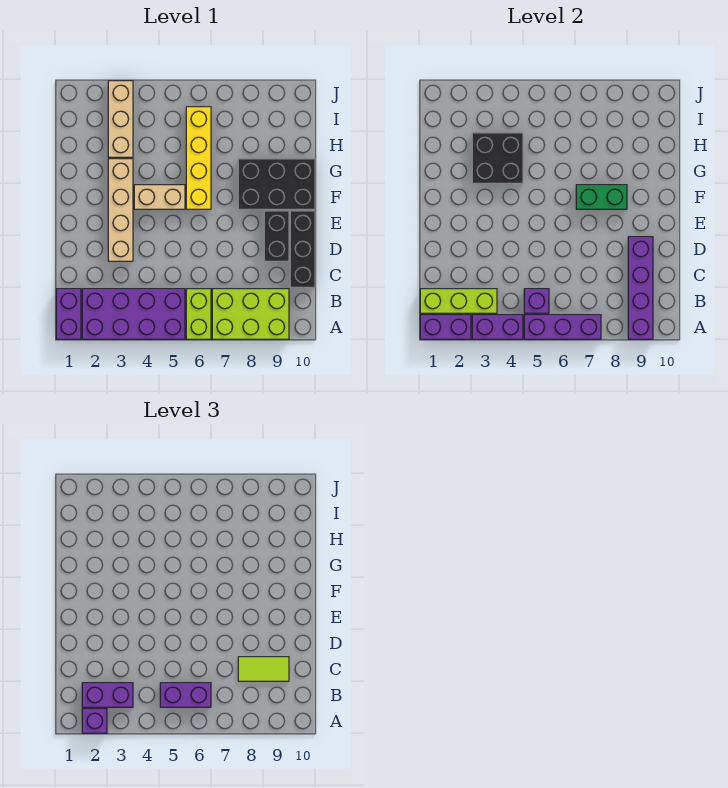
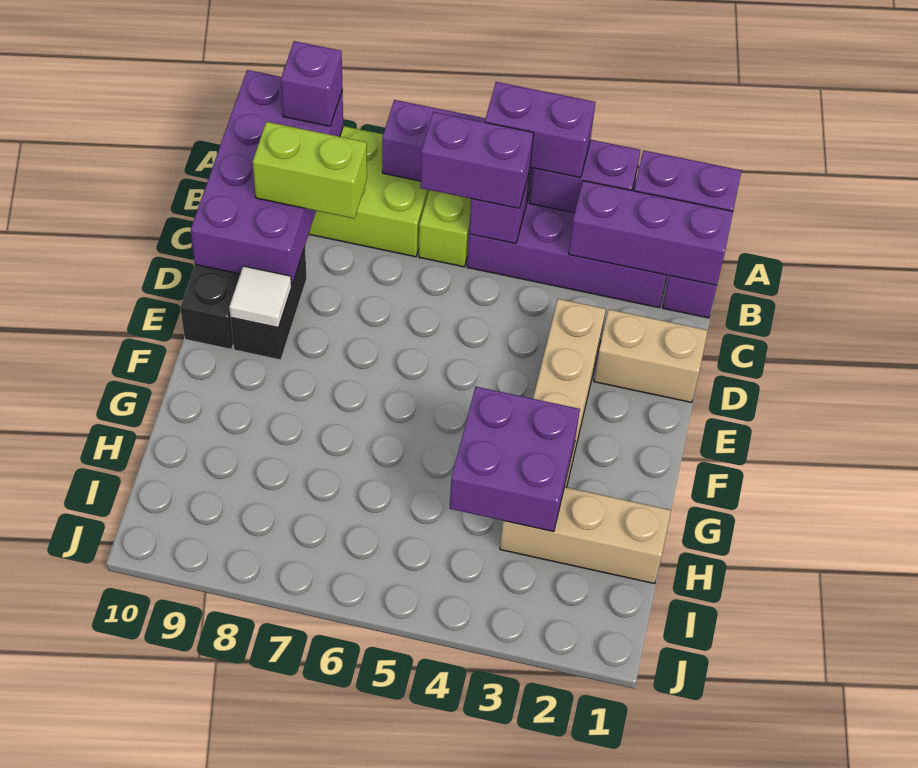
purple 1x1 brick [82,709,107,733] -> purple 1x1 brick moved to [281,41,343,126]
purple 1x4 brick [628,237,653,339] -> purple 2x4 brick [191,70,343,285]
lime 1x3 brick [420,289,497,313] -> purple 1x3 brick [569,181,733,285]
purple 1x2 brick [82,683,133,707] -> purple 1x2 brick moved to [485,82,595,178]
lime 1x2 tile [238,657,289,681] -> lime 1x2 brick [253,122,367,219]
none -> white 1x1 tile [229,266,292,328]
tan 1x2 brick [134,185,185,209] -> tan 1x2 brick moved to [594,310,708,403]
yellow 1x4 brick [186,107,211,209] -> none
green 1x2 brick [576,185,627,209] -> none
black 2x3 brick [238,159,315,209] -> none
black 2x2 brick [472,133,523,183] -> purple 2x2 brick [450,387,580,532]
tan 1x3 brick [108,81,133,157] -> tan 1x3 brick turned to [500,487,671,584]

